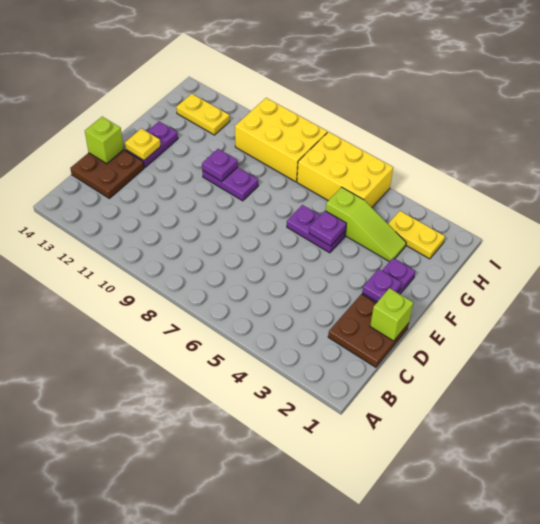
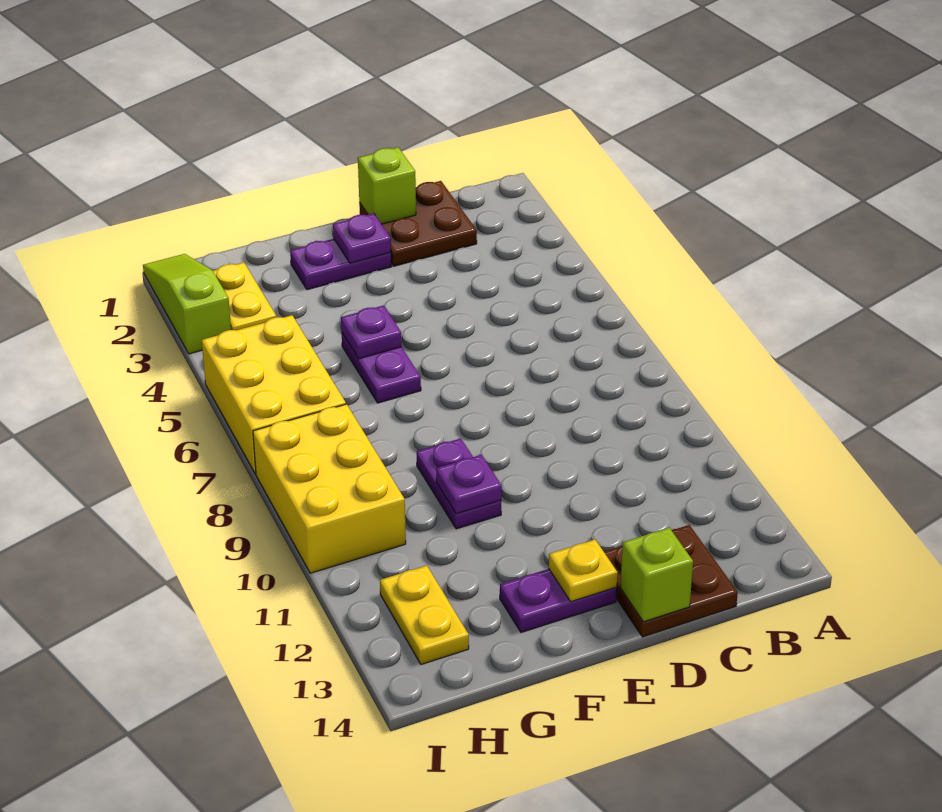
lime 1x3 slope [326,187,406,262] -> lime 1x3 slope moved to [143,254,231,354]

